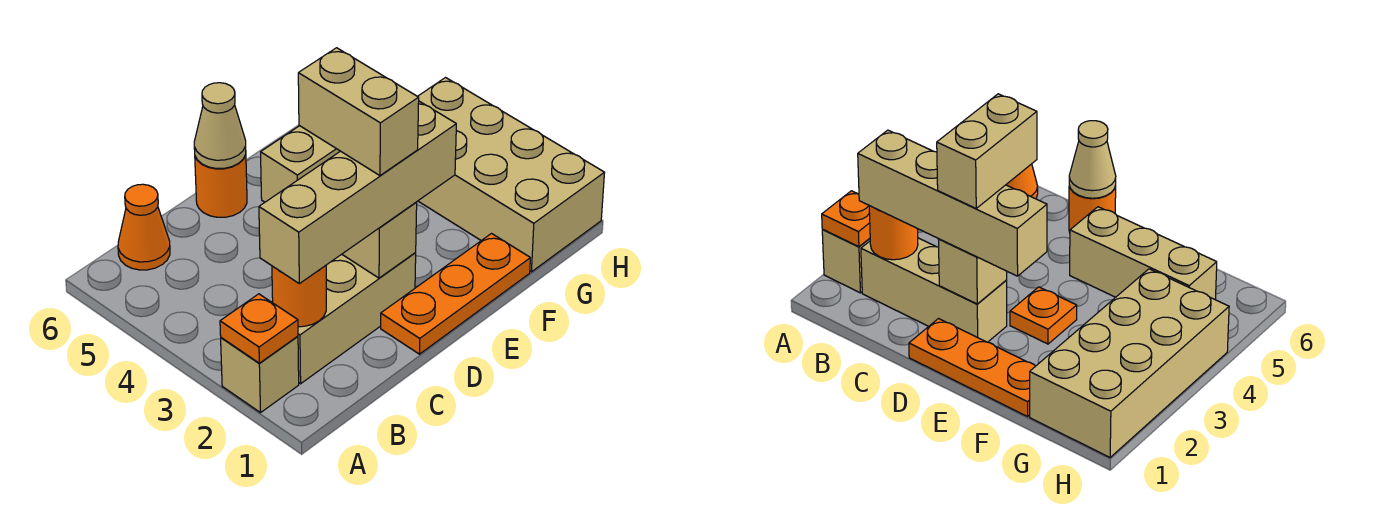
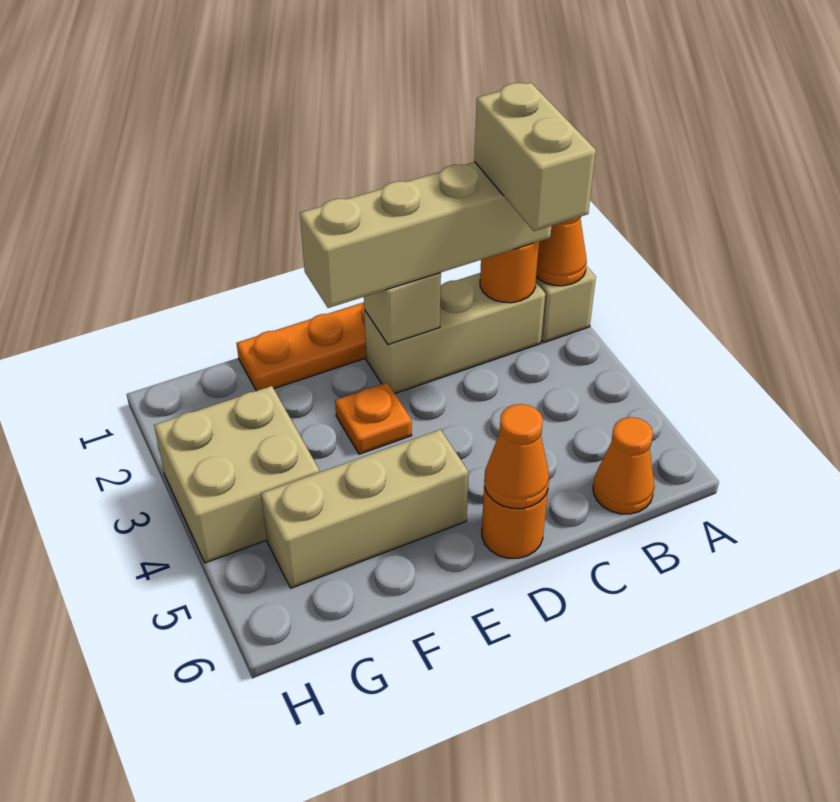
orange 1x1 plate [220,294,298,363] -> orange 1x1 cone [536,217,587,286]
tan 1x2 brick [298,48,419,176] -> tan 1x2 brick moved to [474,83,596,231]
tan 1x1 cone [194,83,246,169] -> orange 1x1 cone [484,404,549,509]
tan 2x4 brick [418,78,605,272] -> tan 2x2 brick [154,386,319,563]

